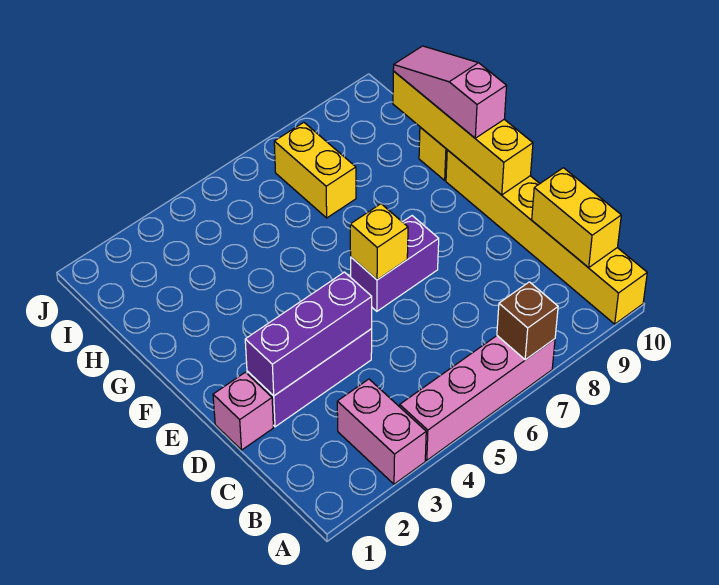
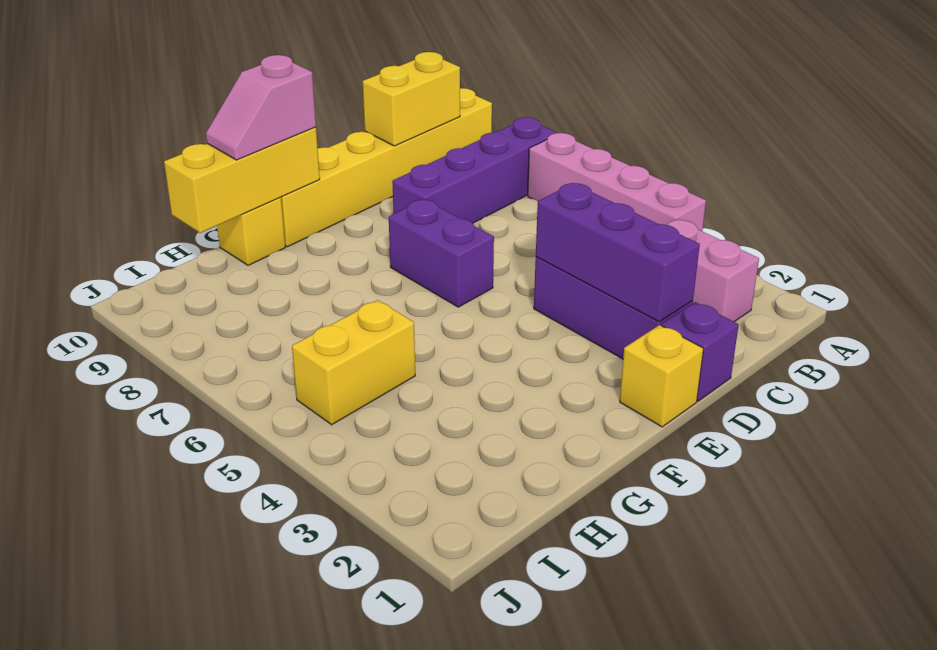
pink 1x2 brick [337,379,426,484] -> pink 1x2 brick turned to [667,219,759,322]
brown 1x1 brick [497,282,558,360] -> none
none -> purple 1x4 brick [392,117,557,223]
pink 1x1 brick [213,372,273,450] -> purple 1x1 brick [661,302,739,401]
yellow 1x1 brick [350,204,408,280] -> yellow 1x1 brick moved to [620,325,703,427]
yellow 1x4 brick [393,71,533,195] -> yellow 1x3 brick [164,127,320,233]
pink 1x3 slope [393,46,507,138] -> pink 1x2 slope [206,55,316,160]
yellow 1x2 brick [274,122,356,218] -> yellow 1x2 brick moved to [292,300,415,425]

